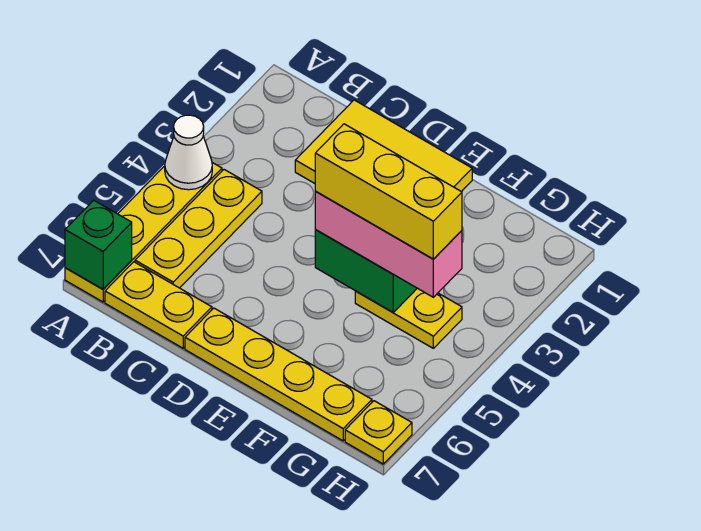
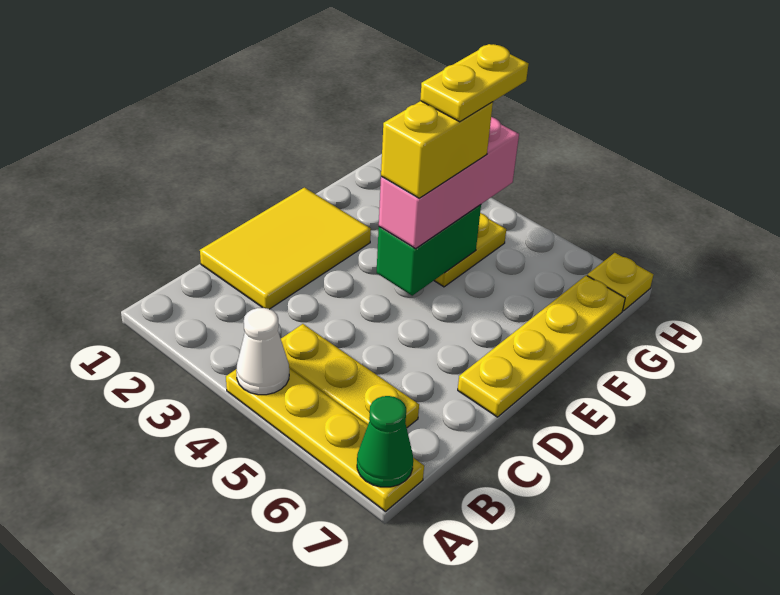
green 1x1 brick [65,200,132,289] -> green 1x1 cone [357,396,413,487]
yellow 1x2 plate [105,262,212,348] -> yellow 1x2 plate moved to [420,44,528,122]
yellow 1x3 brick [315,124,462,259] -> yellow 1x2 brick [381,101,493,198]

